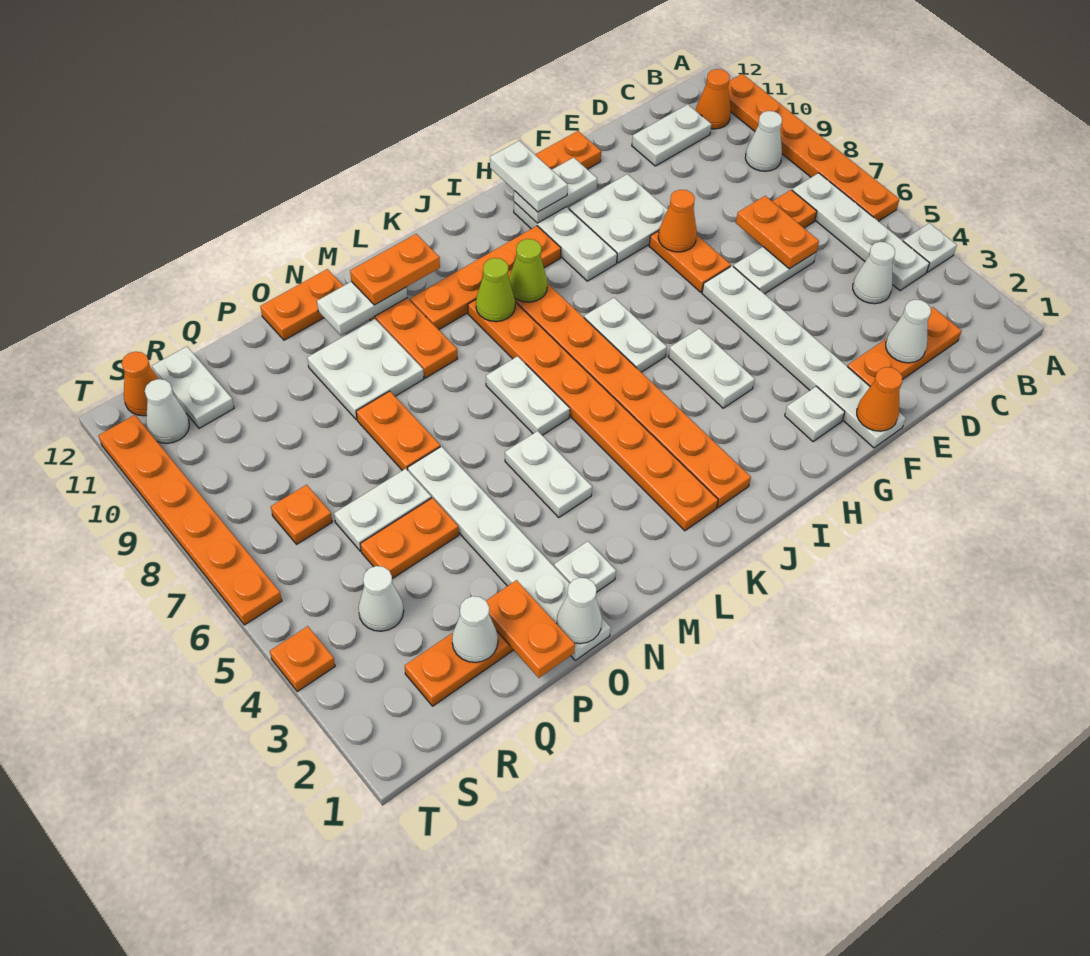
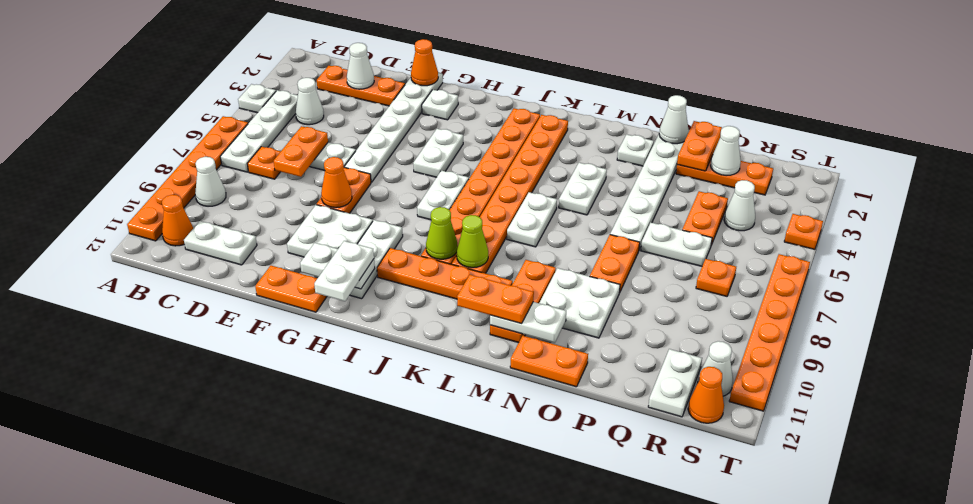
orange 1x2 plate [360,498,459,579] -> orange 1x2 plate turned to [682,191,728,245]

